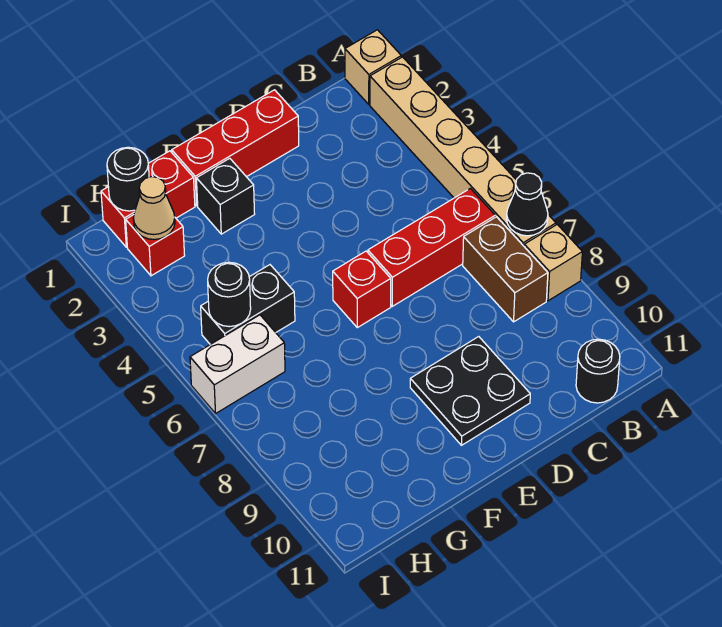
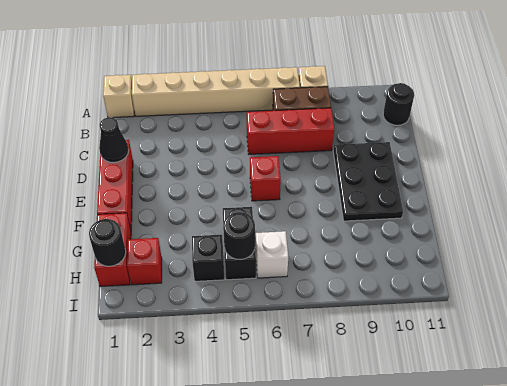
black 1x1 cone [507,173,548,236] -> black 1x1 cone moved to [99,117,129,162]
red 1x3 brick [368,188,495,306] -> red 1x3 brick turned to [247,108,334,154]
black 2x2 plate [410,337,530,445] -> black 2x3 plate [333,142,403,221]
black 1x1 brick [196,158,255,234] -> black 1x1 brick moved to [192,235,225,281]
tan 1x1 cone [133,177,175,239] -> none
white 1x2 brick [190,315,285,413] -> white 1x1 brick [256,231,288,278]

